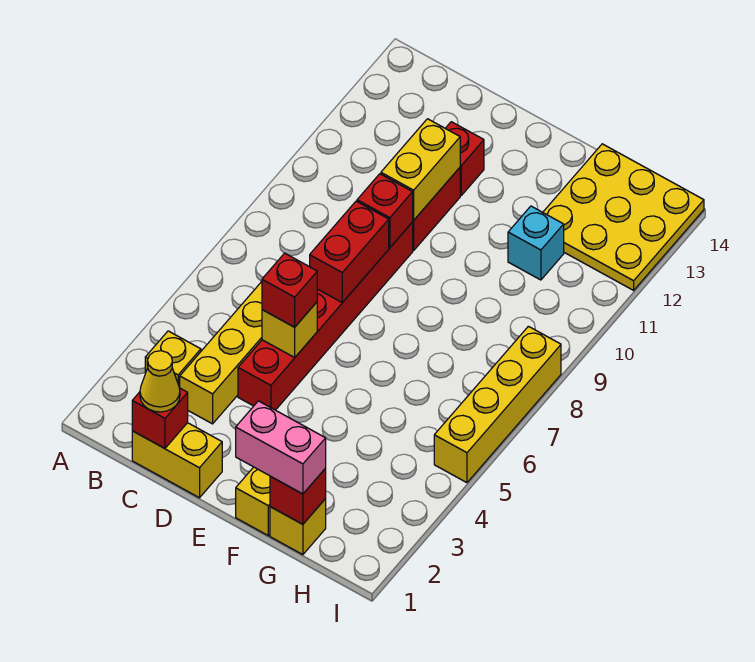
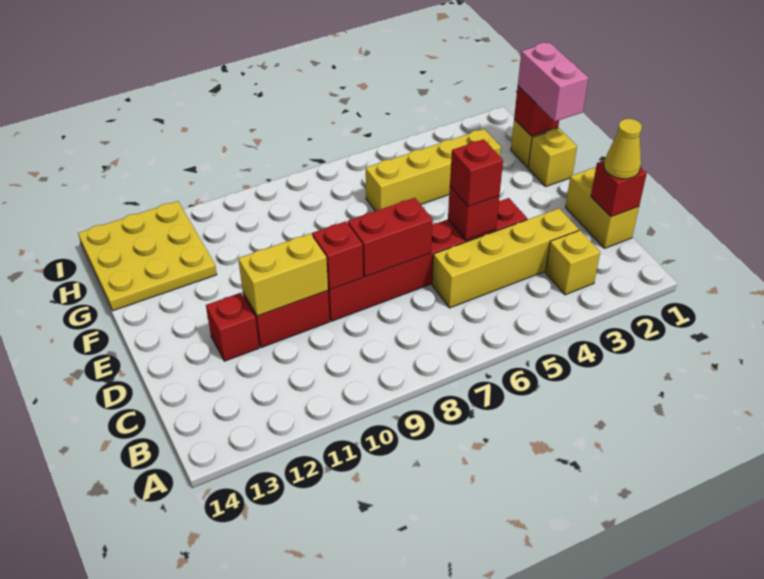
yellow 1x1 brick [262,302,317,357] -> red 1x1 brick [448,186,499,240]
cyan 1x1 brick [508,206,564,280] -> none
yellow 1x4 brick [434,326,561,483] -> yellow 1x4 brick moved to [366,129,501,211]

